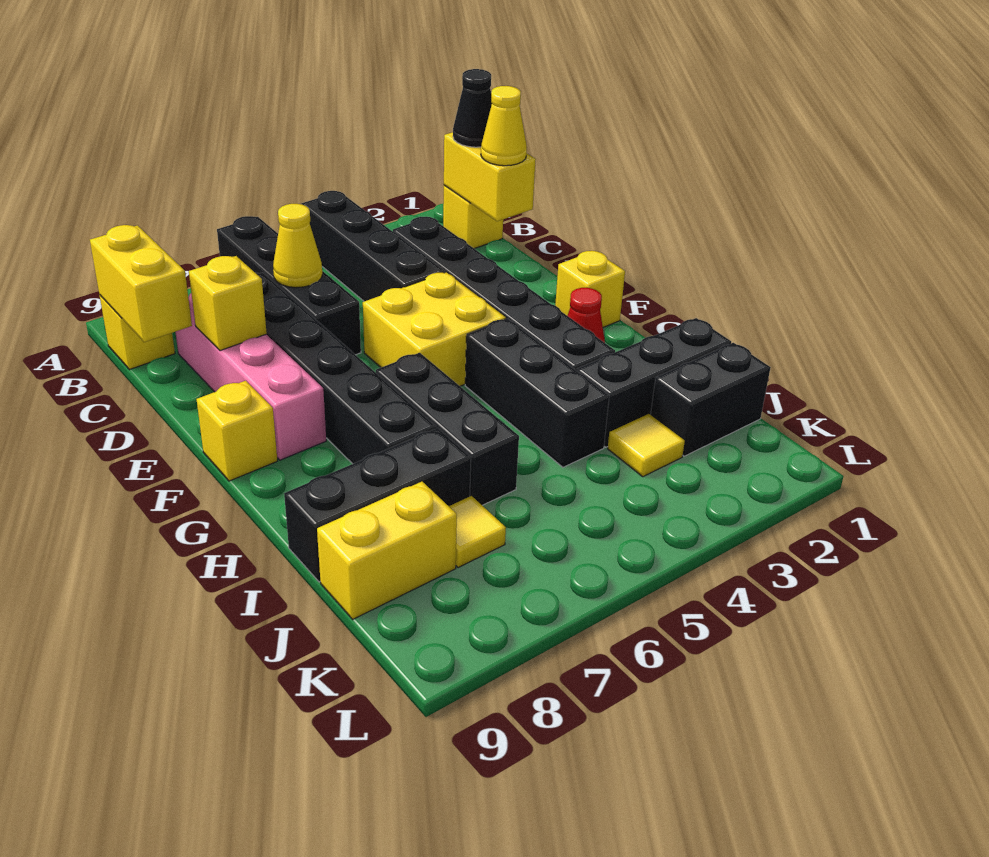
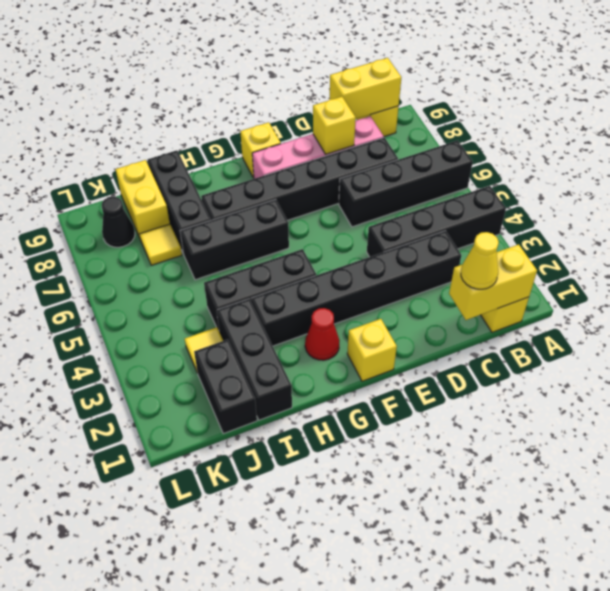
black 1x1 cone [453,69,492,147] -> black 1x1 cone moved to [102,197,135,247]
yellow 1x1 cone [273,204,322,288] -> none
yellow 2x2 brick [363,272,506,386] -> none

